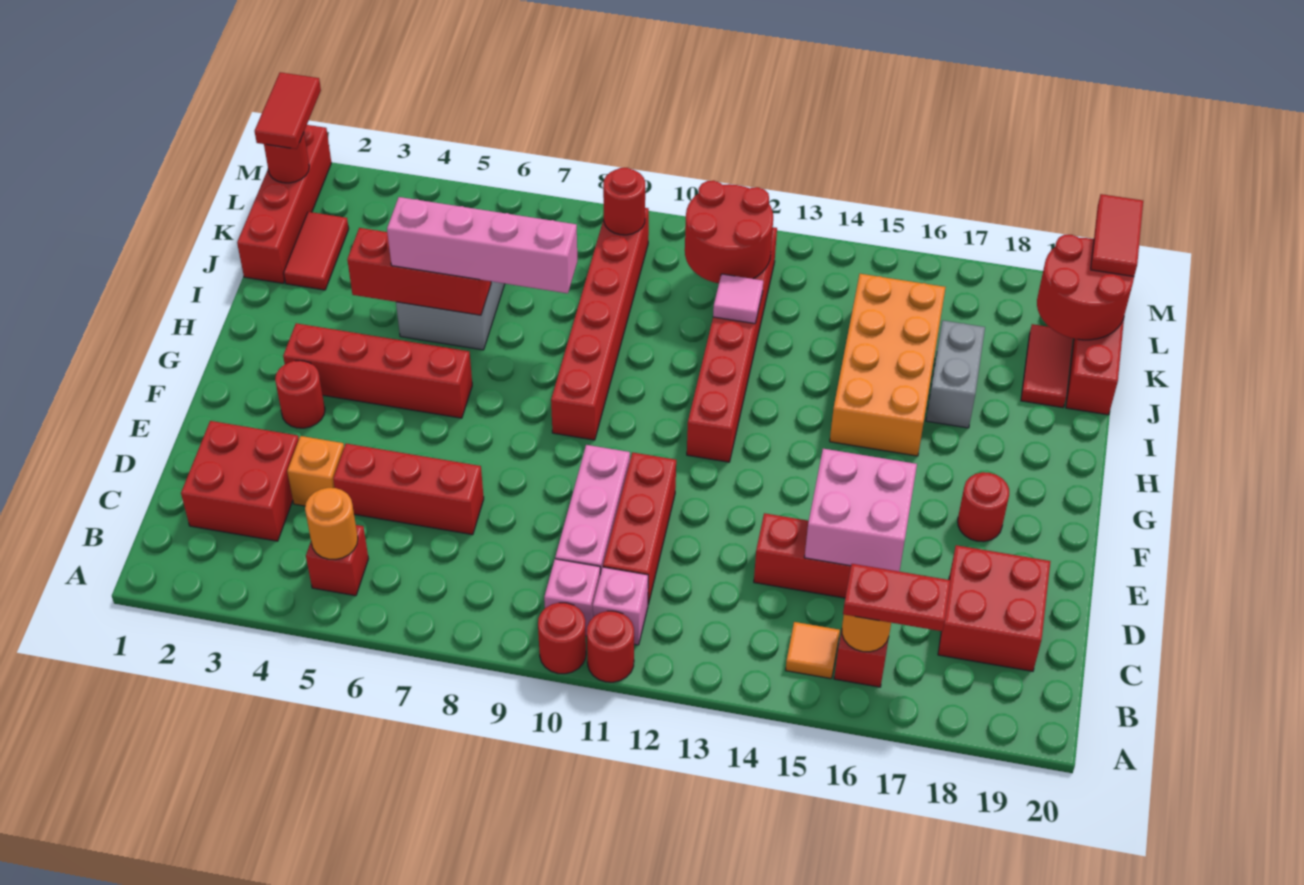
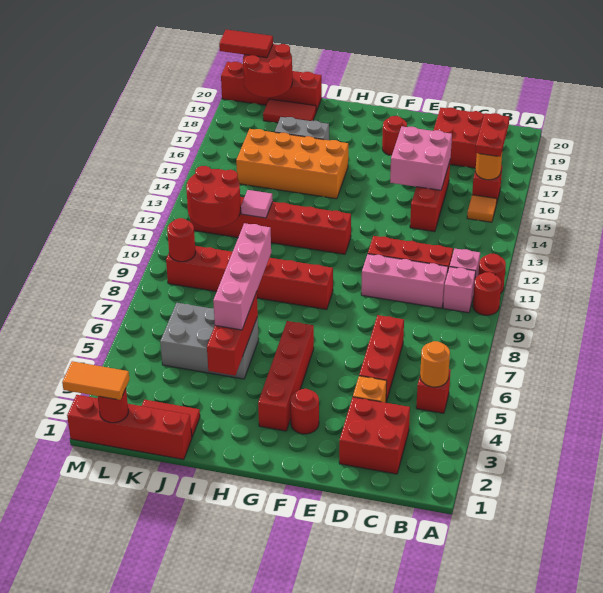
red 1x2 tile [255,72,321,149] -> orange 1x2 tile [62,361,129,400]

